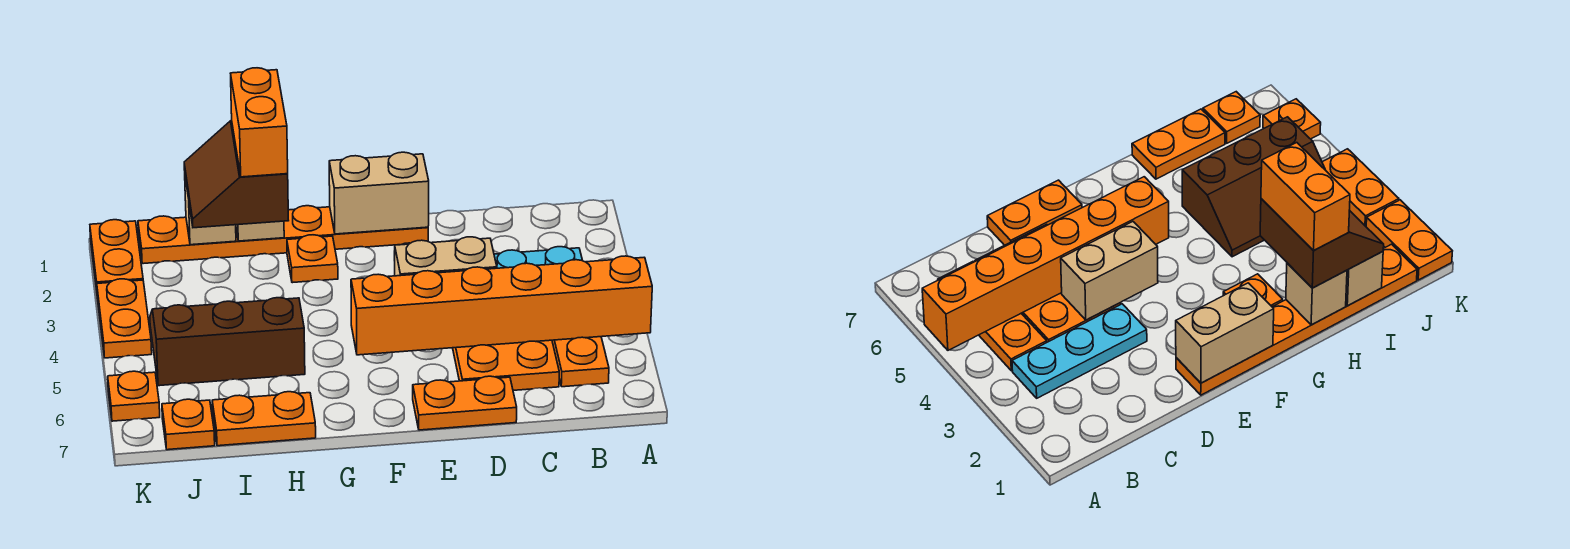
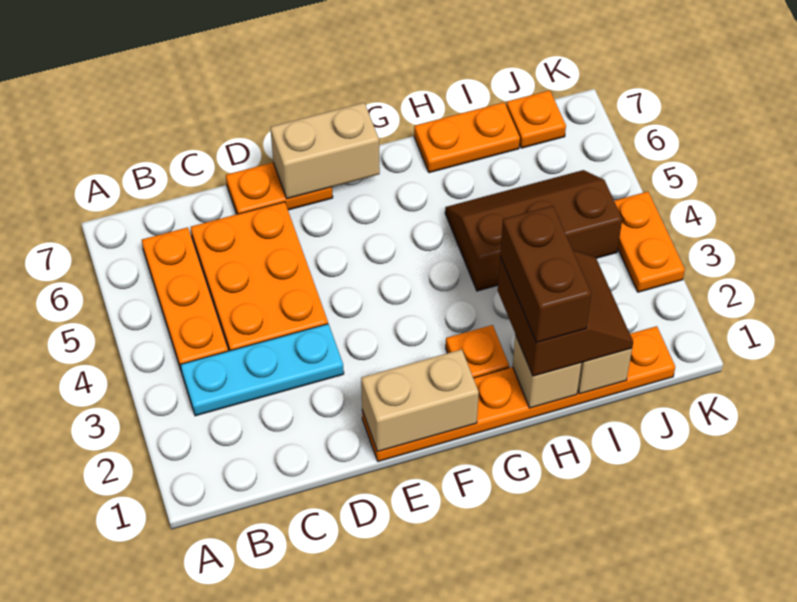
orange 1x6 brick [351,256,652,355] -> none
tan 1x2 brick [394,237,497,276] -> tan 1x2 brick moved to [270,103,380,199]
orange 1x2 brick [231,68,288,177] -> brown 1x2 brick [500,206,591,343]
brown 2x3 slope [150,298,305,386] -> brown 2x3 slope turned to [445,170,622,291]
orange 1x2 plate [90,220,143,290] -> none
orange 1x1 plate [108,371,160,421] -> none

